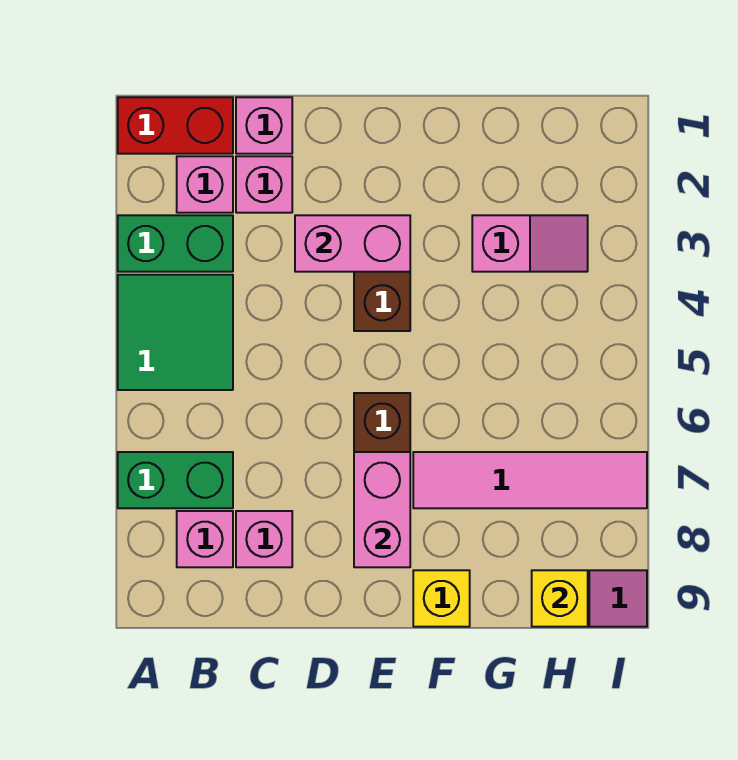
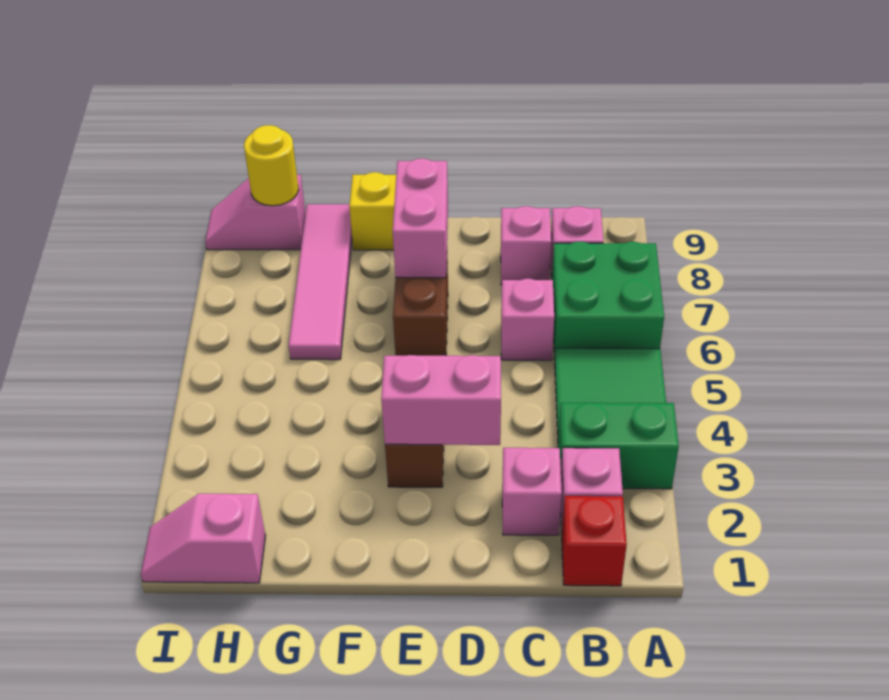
red 1x2 brick [118,97,233,154] -> red 1x1 brick [562,496,627,586]
green 1x2 brick [118,452,233,508] -> green 2x2 brick [552,242,664,360]
pink 1x1 brick [236,97,292,154] -> pink 1x1 brick moved to [501,279,554,360]
pink 1x4 tile [413,452,647,508] -> pink 1x4 tile turned to [289,204,352,360]
pink 1x2 slope [472,215,588,272] -> pink 1x2 slope moved to [141,494,266,583]
yellow 1x1 brick [532,570,588,627] -> yellow 1x1 round brick [244,125,299,206]

